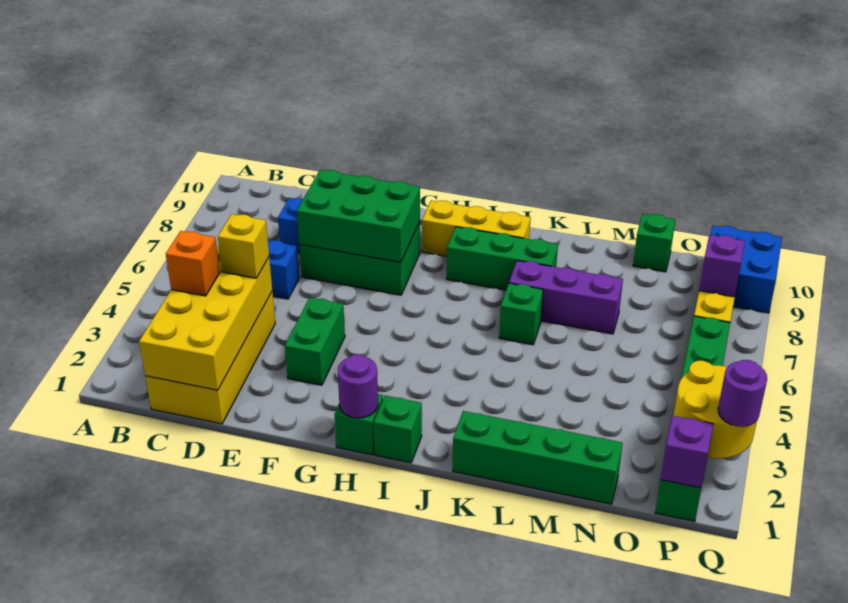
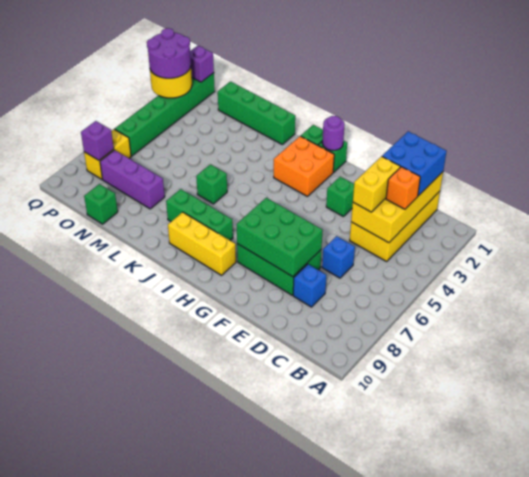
yellow 1x1 brick [218,214,269,278] -> yellow 1x2 brick [353,156,400,212]
green 1x2 brick [285,298,345,385] -> green 1x1 brick [326,177,354,217]
none -> orange 2x2 brick [274,136,334,197]
purple 1x3 brick [509,260,623,334] -> purple 1x3 brick moved to [100,150,165,209]
blue 2x2 brick [711,226,782,313] -> blue 2x2 brick moved to [382,131,447,196]
purple 1x1 round brick [718,360,767,427] -> purple 2x2 round brick [147,28,191,78]

